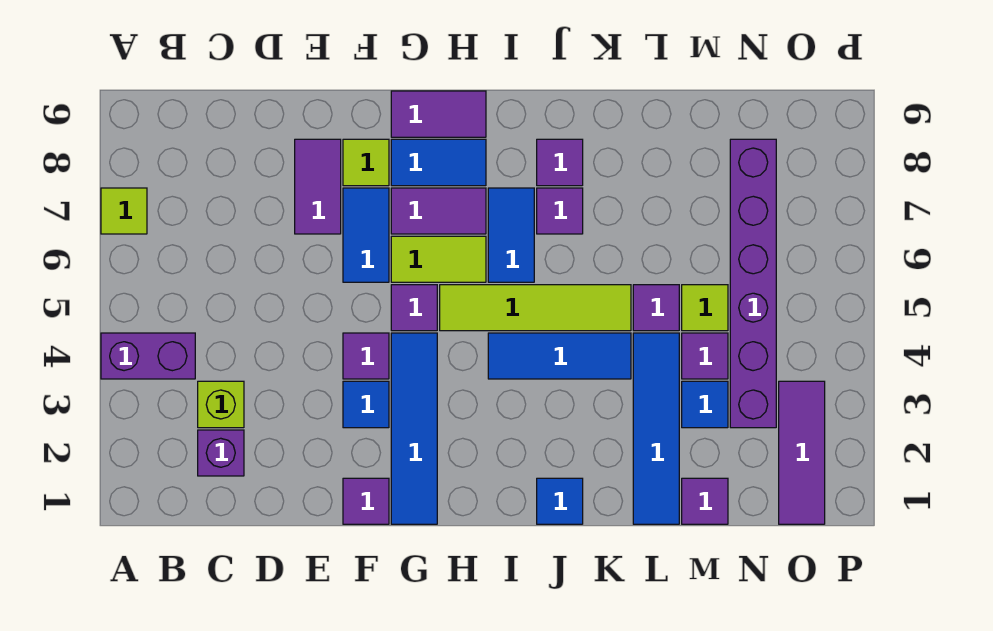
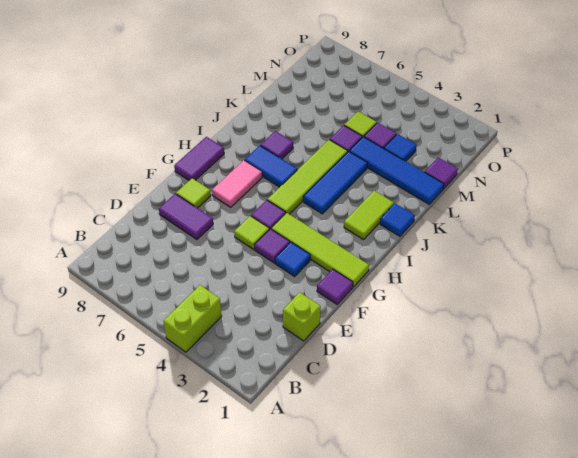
purple 1x2 brick [101,333,195,379] -> lime 1x2 brick [164,285,221,352]
lime 1x1 tile [101,188,147,234] -> lime 1x1 tile moved to [234,216,269,249]
purple 1x1 brick [198,430,244,476] -> none
lime 1x1 brick [198,381,244,428] -> lime 1x1 brick moved to [283,292,321,341]
blue 1x2 tile [343,188,389,282] -> none
blue 1x4 tile [391,333,437,524] -> lime 1x4 tile [271,213,369,287]
lime 1x2 tile [391,236,486,282] -> lime 1x2 tile moved to [344,191,394,240]
purple 1x2 tile [391,188,486,234] -> pink 1x2 tile [212,160,262,207]
blue 1x2 tile [391,139,486,186] -> none
purple 1x1 tile [537,139,583,186] -> none
purple 1x6 brick [730,139,776,428] -> none
purple 1x3 tile [779,381,825,524] -> none

